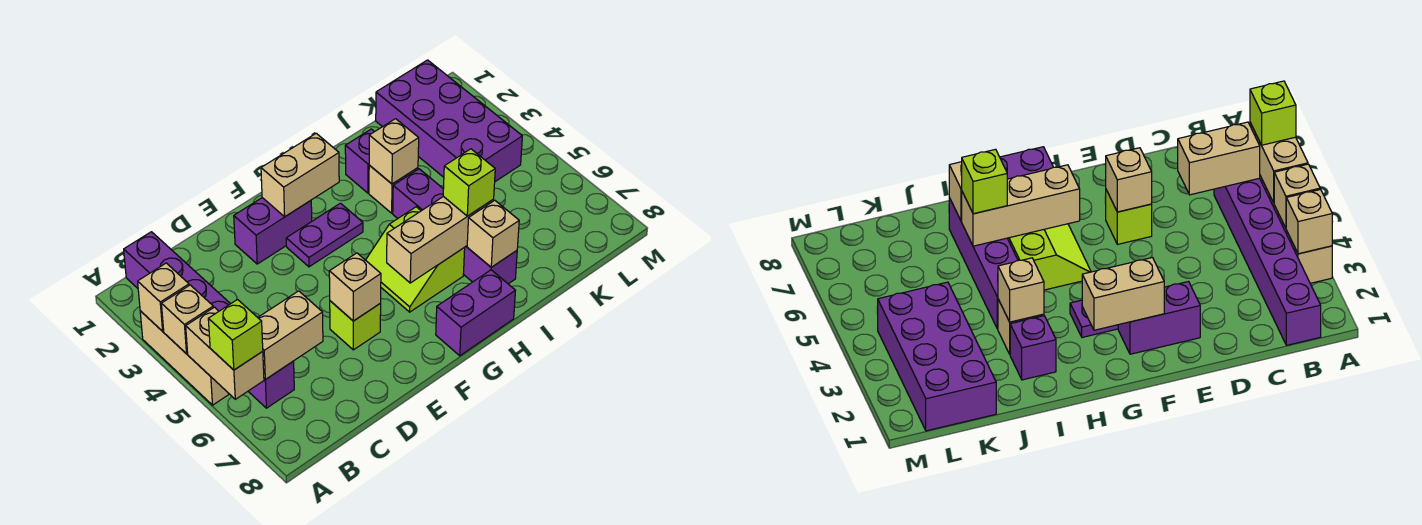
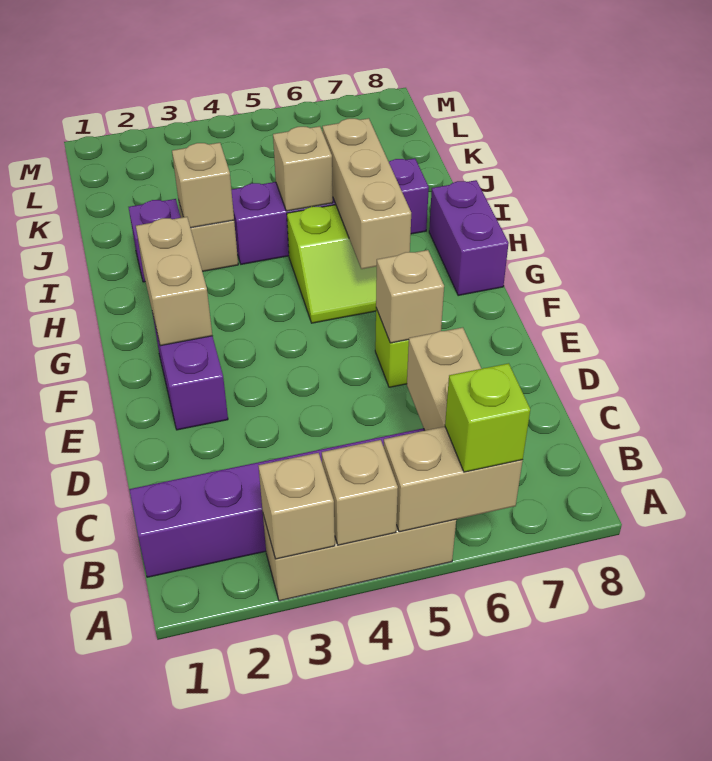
purple 1x2 plate [286,203,363,267] -> none
lime 1x1 brick [443,149,495,216] -> none
tan 1x1 brick [467,200,519,267] -> tan 1x1 brick moved to [273,126,333,211]
purple 2x4 brick [376,60,522,182] -> none

